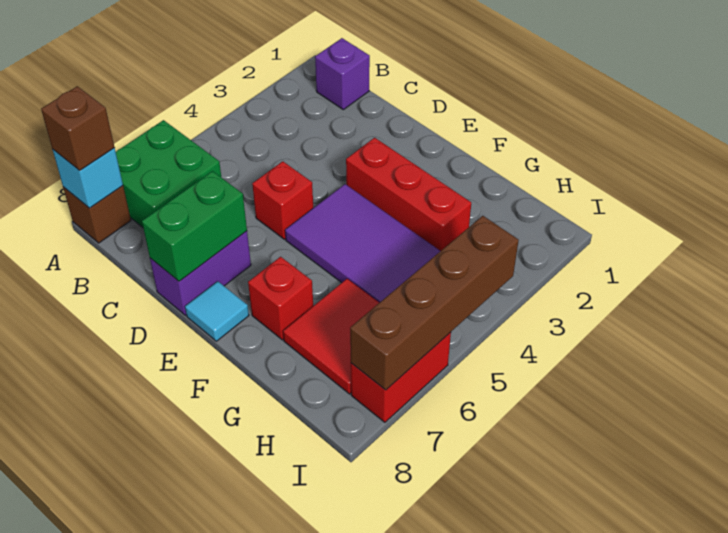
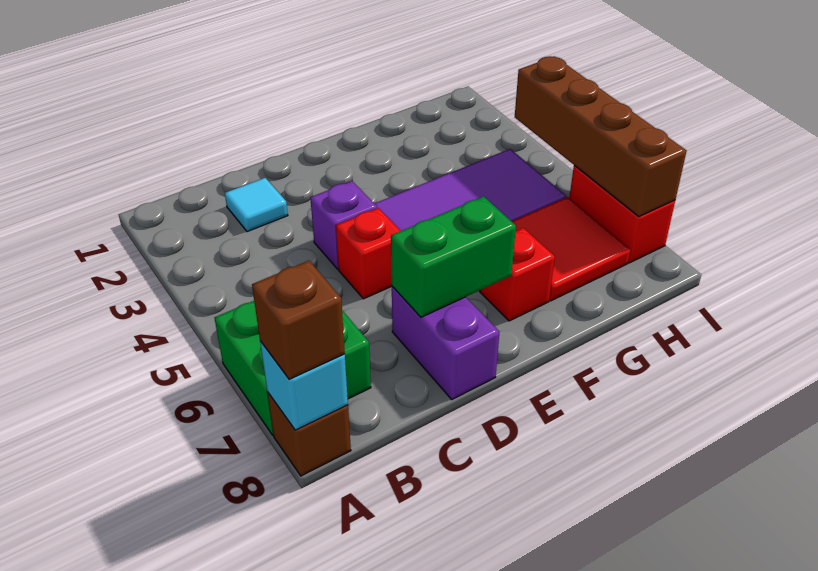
purple 1x1 brick [315,38,370,110] -> purple 1x1 brick moved to [310,181,377,269]
green 1x2 brick [142,171,247,281] -> green 1x2 brick turned to [391,196,516,317]
red 1x3 brick [346,138,471,251] -> none
cyan 1x1 tile [185,281,249,341] -> cyan 1x1 tile moved to [225,178,288,232]

